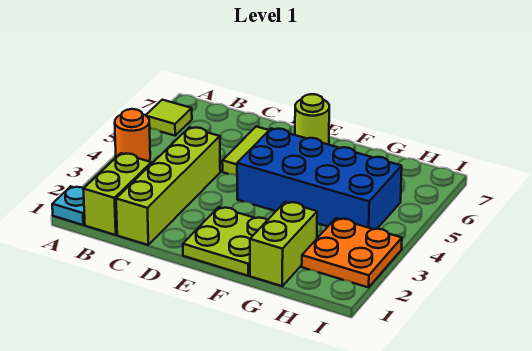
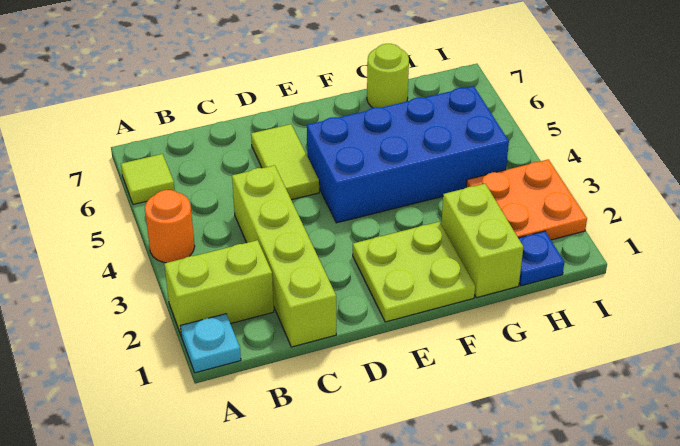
lime 1x2 brick [83,153,151,235] -> lime 1x2 brick turned to [164,240,274,336]
lime 1x1 round brick [295,94,329,145] -> lime 1x1 round brick moved to [367,44,409,108]
none -> blue 1x1 plate [519,231,564,286]

